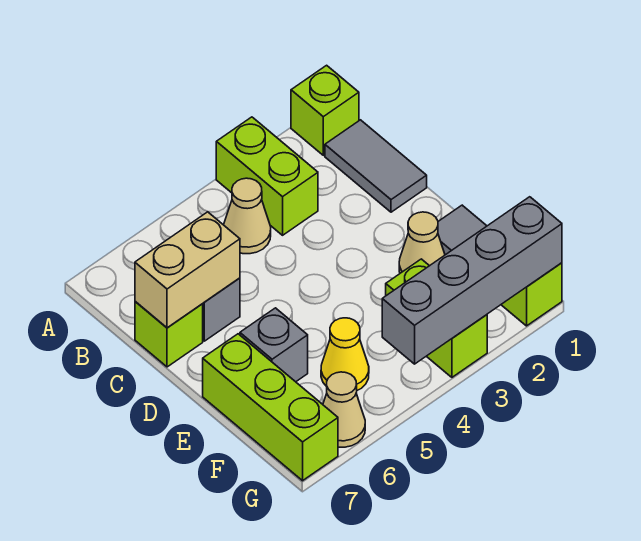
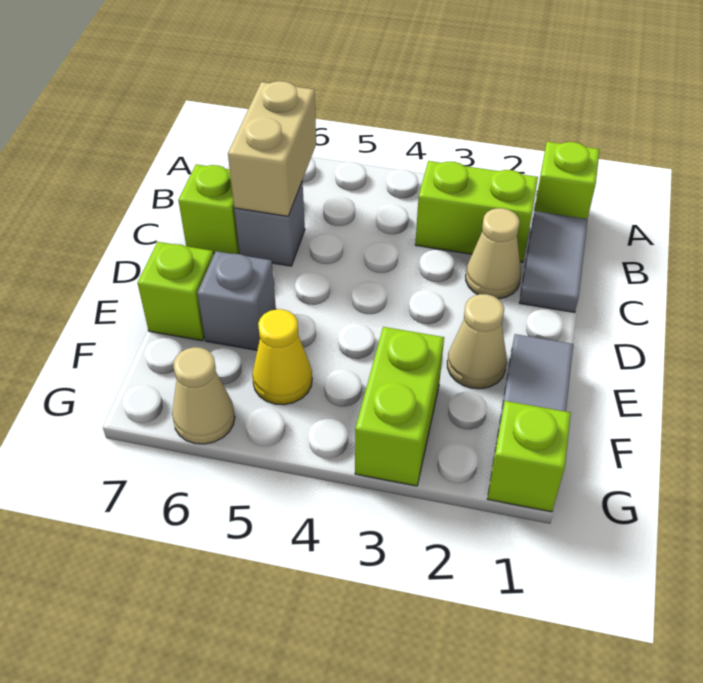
lime 1x2 brick [216,117,318,235] -> lime 1x2 brick turned to [415,161,538,262]
tan 1x1 cone [224,178,271,254] -> tan 1x1 cone moved to [466,208,521,299]
tan 1x2 brick [135,212,240,328] -> tan 1x2 brick turned to [228,81,316,216]
lime 1x3 brick [203,334,338,481] -> lime 1x1 brick [138,242,214,341]
grey 1x4 brick [382,197,562,364] -> none

